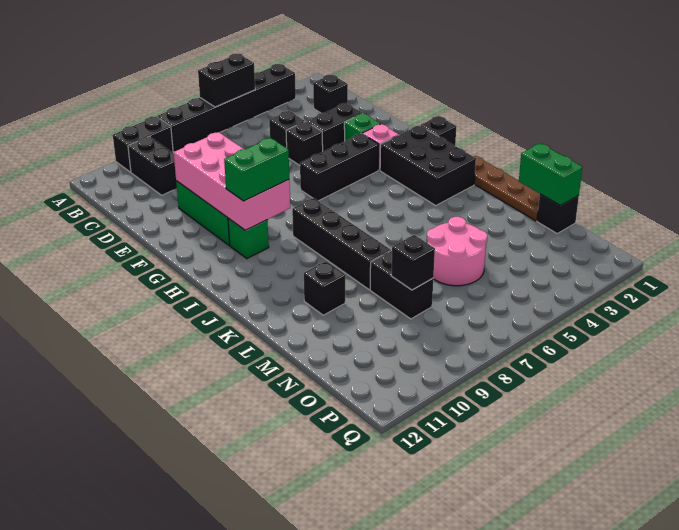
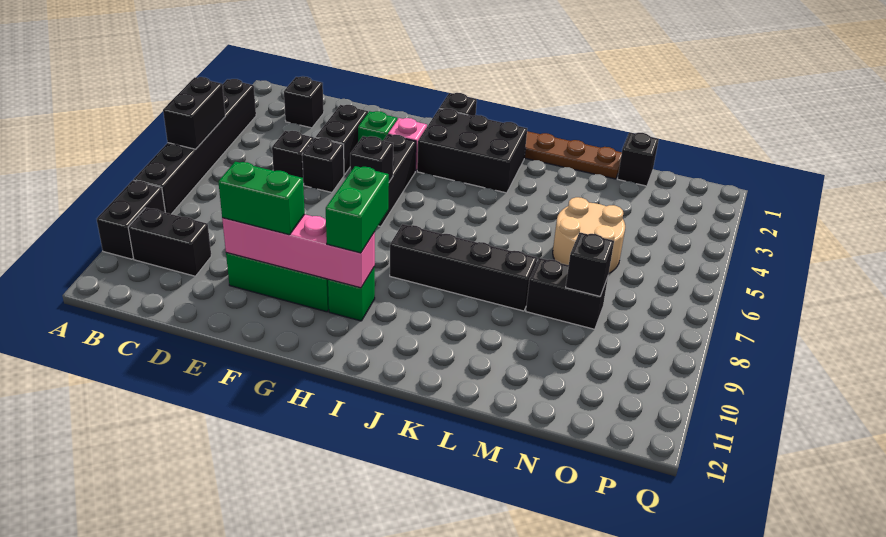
pink 2x4 brick [174,132,290,230] -> pink 1x4 brick [222,214,375,288]
black 1x1 brick [304,261,345,315] -> black 1x1 brick moved to [350,136,393,182]
green 1x2 brick [519,143,582,205] -> green 1x2 brick moved to [218,162,305,235]
pink 2x2 round brick [427,217,487,286] -> tan 2x2 round brick [553,197,625,273]

